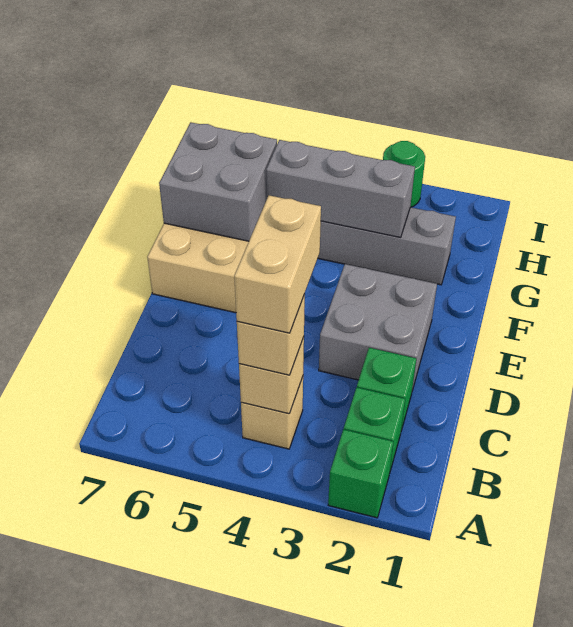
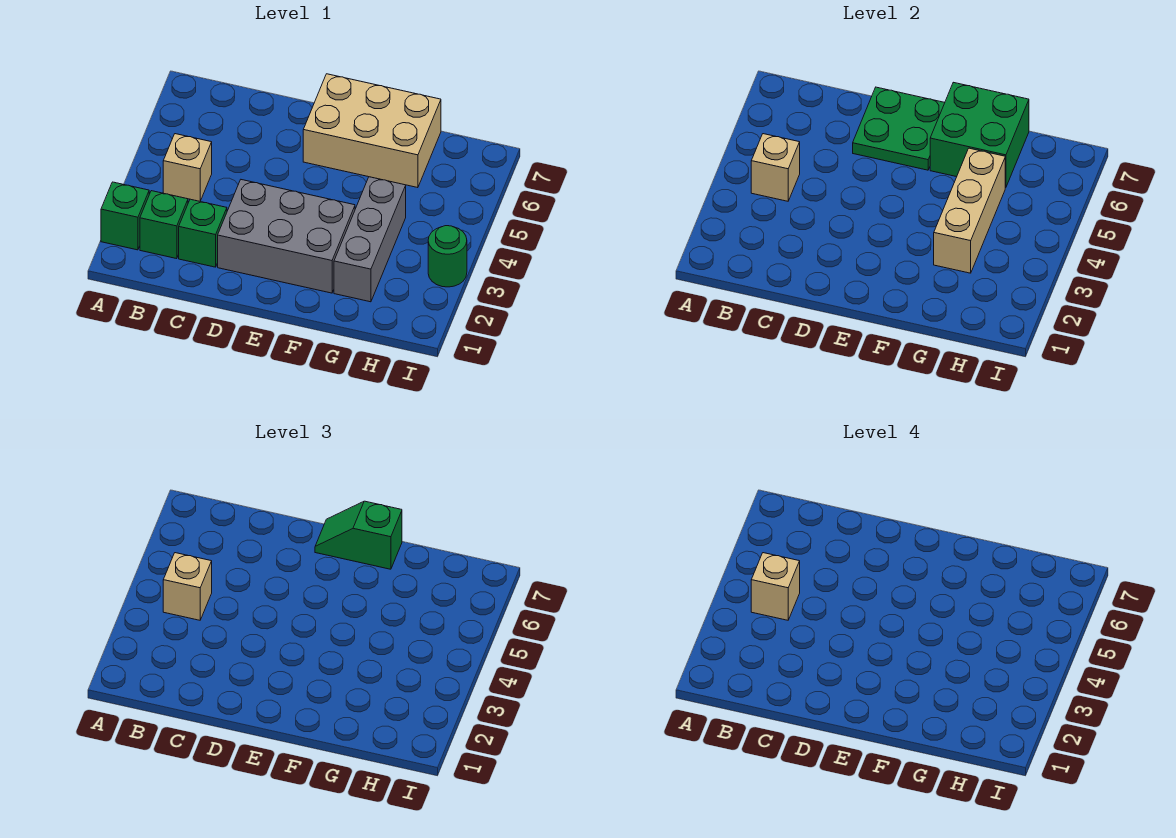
tan 1x2 brick [234,195,321,333] -> tan 1x1 brick [751,553,800,620]
grey 2x2 brick [319,264,437,390] -> grey 2x3 brick [218,180,355,293]
none -> green 2x2 plate [853,87,945,170]
none -> green 1x2 slope [315,501,402,569]
grey 2x2 brick [159,122,277,241] -> green 2x2 brick [930,82,1029,188]
grey 1x3 brick [266,140,415,238] -> tan 1x3 brick [934,148,1005,273]

